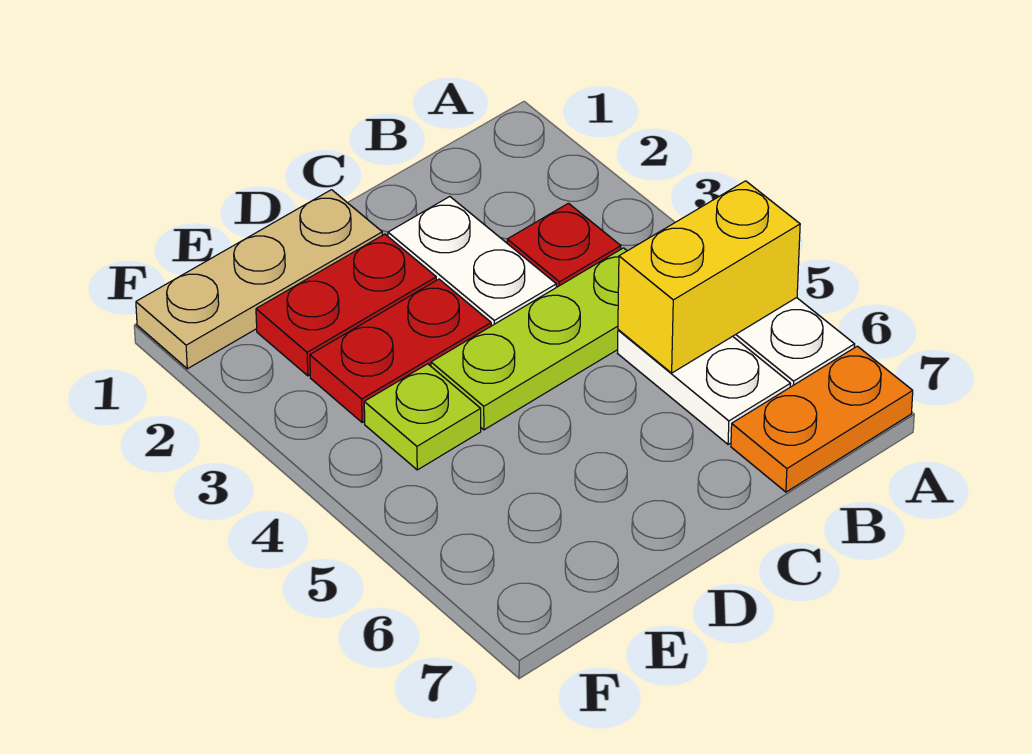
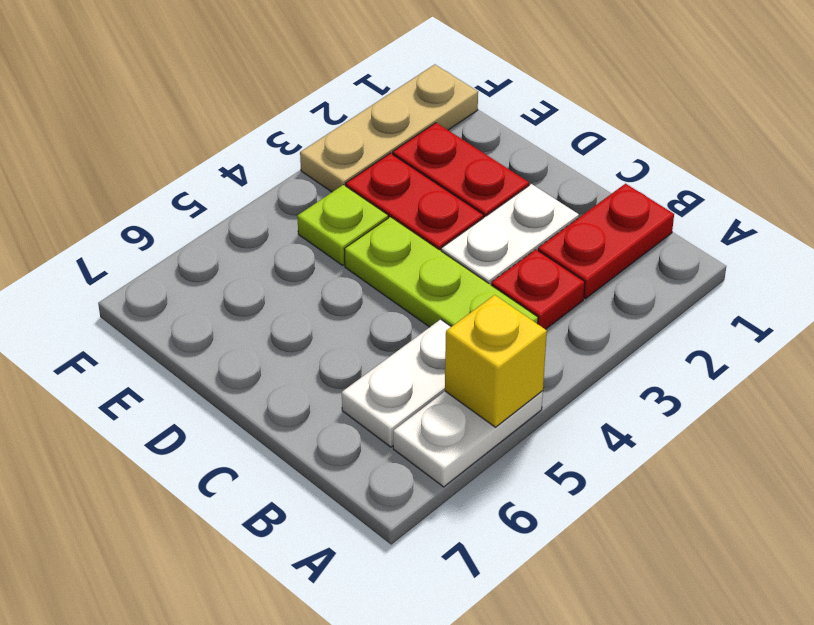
yellow 1x2 brick [618,181,800,373] -> yellow 1x1 brick [445,295,547,427]
orange 1x2 plate [731,346,913,492] -> none
none -> red 1x2 plate [538,184,674,299]
tan 1x3 plate [136,190,382,369] -> tan 1x3 plate turned to [300,64,478,192]

